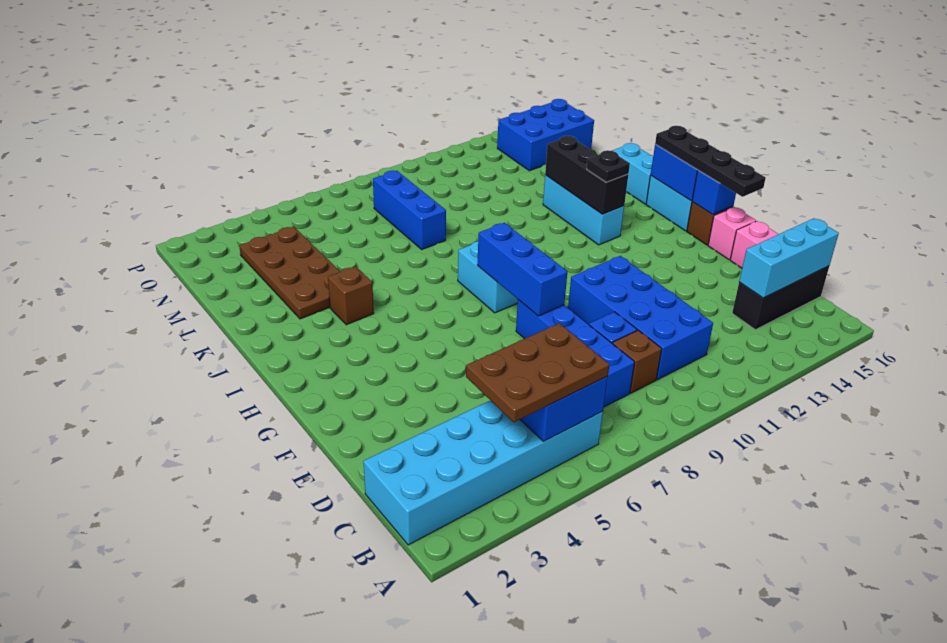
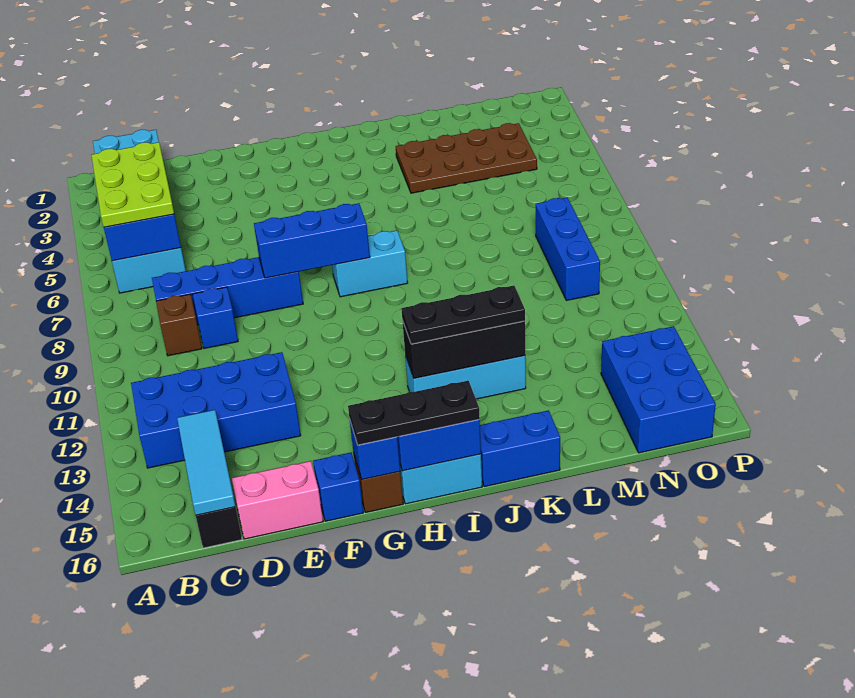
brown 2x3 plate [466,323,609,422] -> lime 2x3 plate [91,142,174,227]
blue 2x4 brick [568,256,713,380] -> blue 2x4 brick moved to [131,352,301,468]
cyan 1x3 brick [739,218,839,298] -> cyan 1x3 tile [177,410,235,515]
pink 1x1 brick [708,207,756,260] -> blue 1x1 brick [313,453,363,521]
black 1x4 plate [655,126,766,197] -> black 1x3 plate [348,381,480,445]
black 1x1 plate [587,150,630,182] -> black 1x3 plate [401,286,525,344]
brown 1x1 brick [328,266,374,325] -> none
cyan 1x2 brick [612,143,653,204] -> blue 1x2 brick [480,410,560,487]
blue 1x3 brick [373,171,446,249] -> blue 1x3 brick turned to [536,198,600,300]

